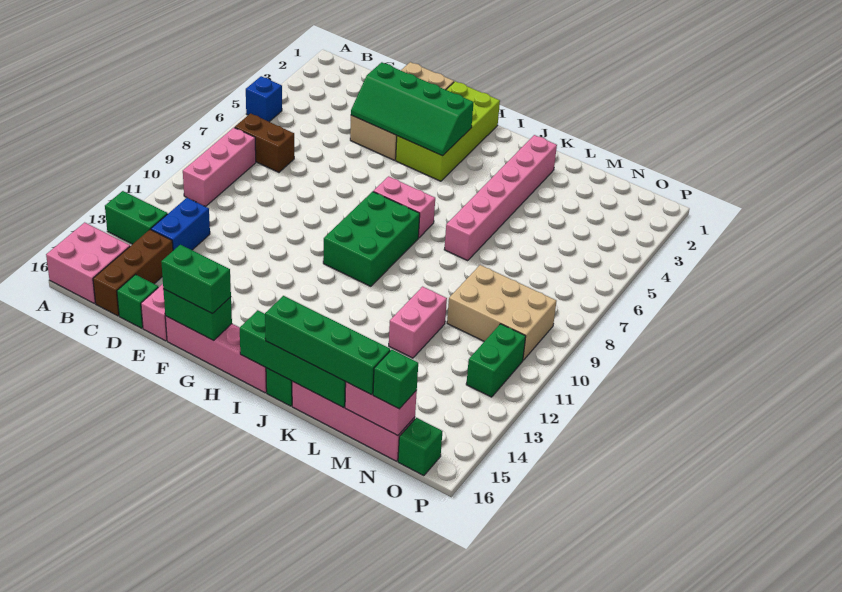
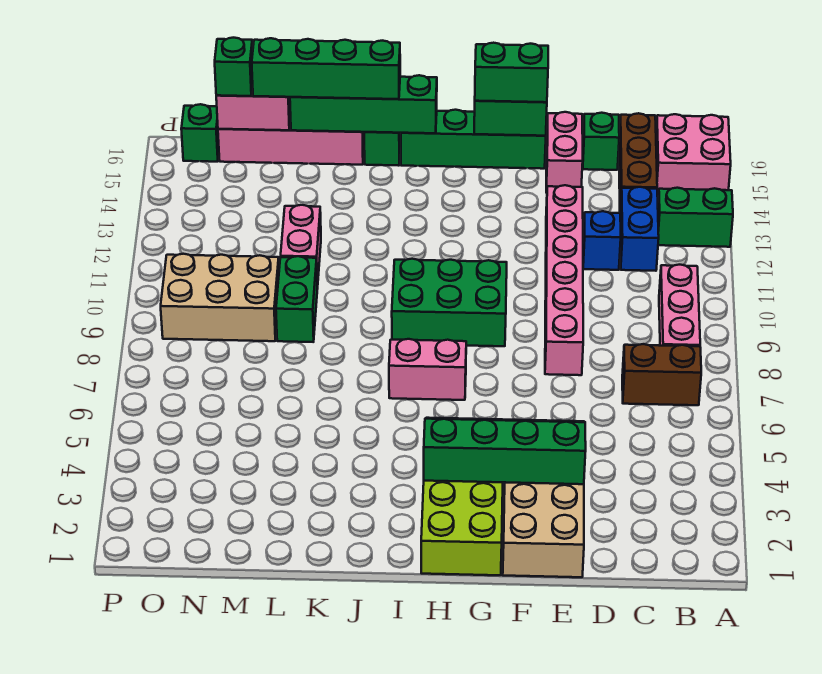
blue 1x1 brick [246,76,282,122] -> blue 1x1 brick moved to [583,211,621,270]
pink 1x4 brick [165,316,267,393] -> green 1x4 brick [401,110,546,169]
green 2x3 brick [323,192,420,286] -> green 2x3 brick turned to [392,259,507,346]
pink 1x6 brick [444,135,557,261] -> pink 1x6 brick moved to [545,185,583,375]
green 1x2 brick [466,324,526,397] -> green 1x2 brick moved to [276,256,317,342]

